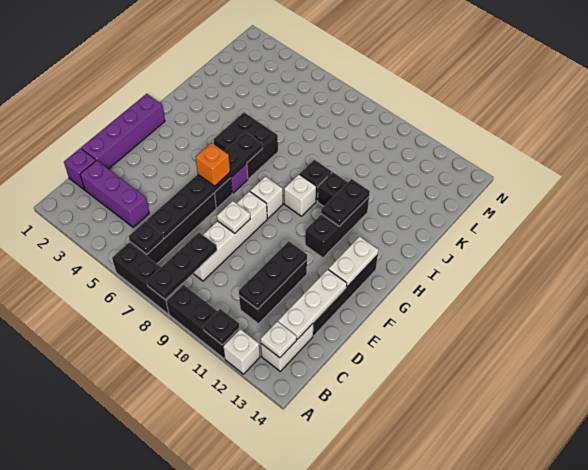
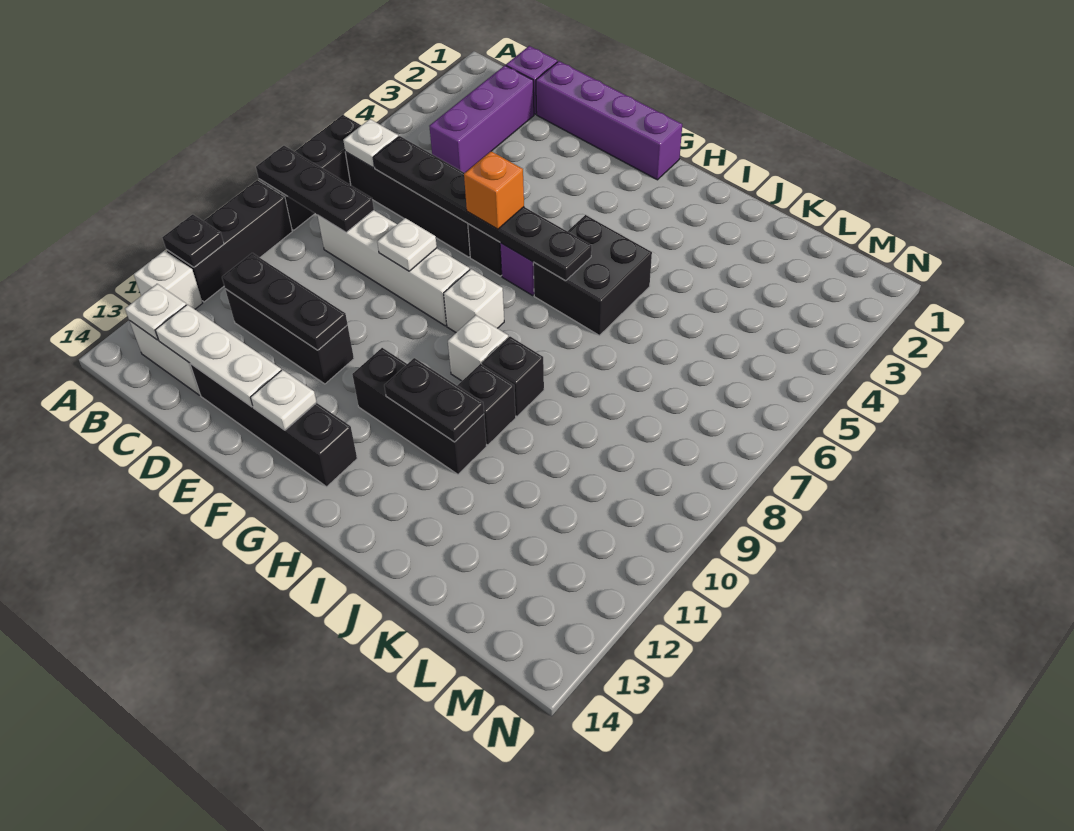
black 1x1 plate [129,221,163,254] -> white 1x1 plate [343,119,398,168]
white 1x2 plate [328,236,378,287] -> white 1x1 plate [251,370,317,430]

